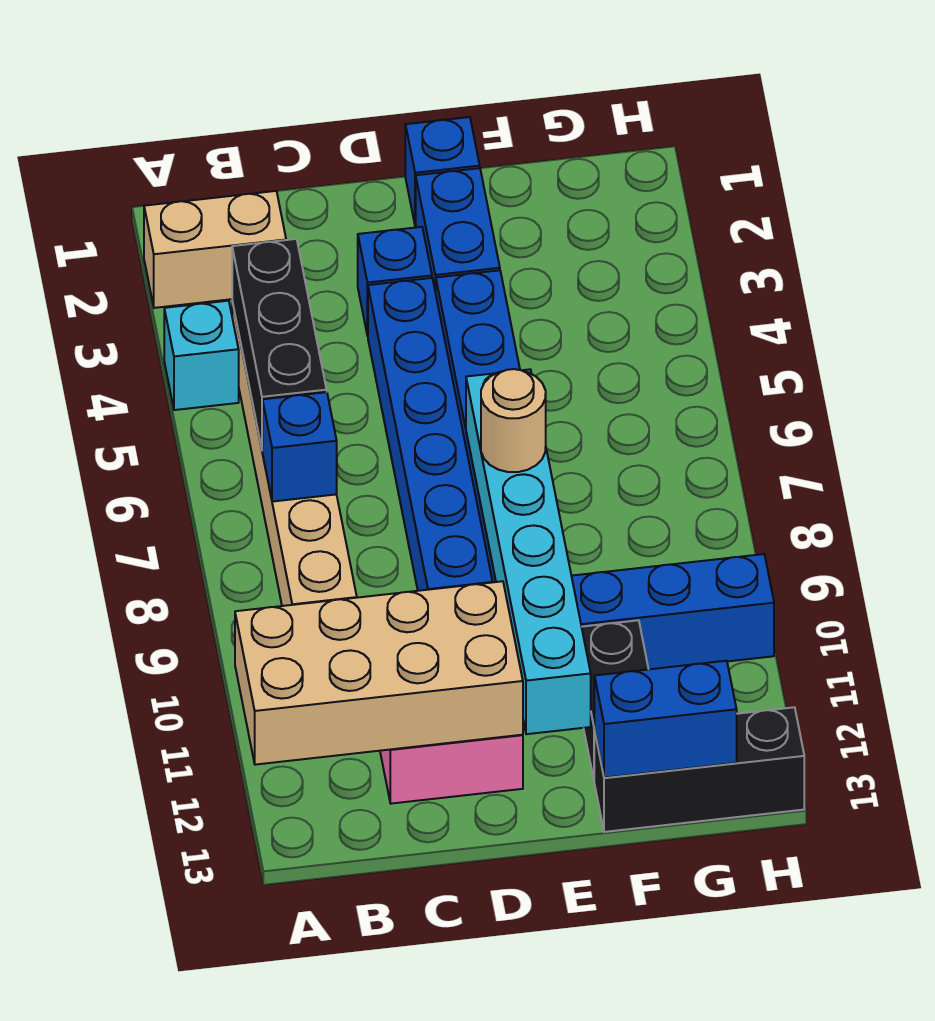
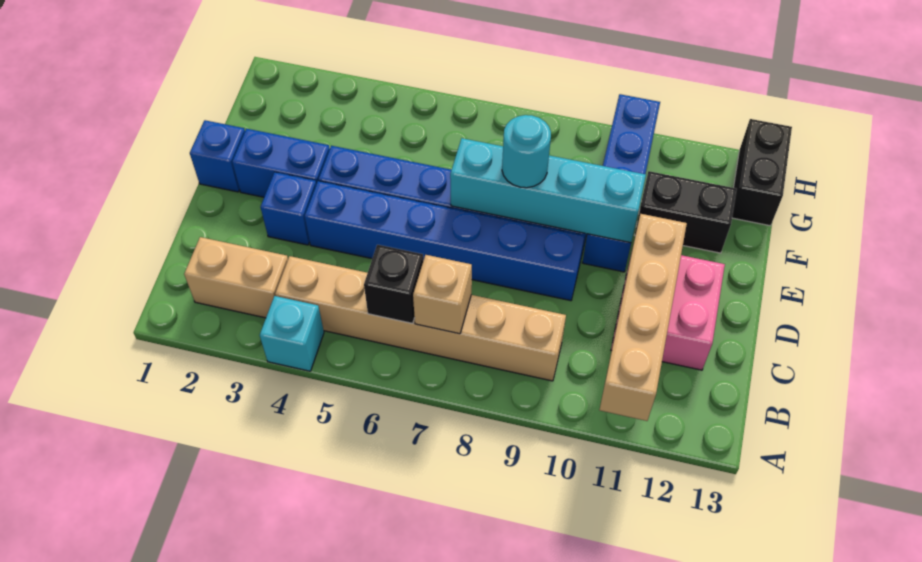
tan 1x2 brick [144,191,286,308] -> tan 1x2 brick turned to [184,237,288,318]
tan 2x4 brick [235,581,523,765] -> tan 1x4 brick [599,214,687,421]
black 1x3 brick [232,239,327,449] -> black 1x1 brick [364,245,423,323]
blue 1x1 brick [262,392,337,502] -> tan 1x1 brick [413,255,472,334]
cyan 1x6 brick [466,369,591,734] -> cyan 1x4 brick [450,138,646,243]
tan 1x1 round brick [481,369,546,472] -> cyan 1x1 round brick [502,115,551,188]
black 1x3 brick [594,707,804,832] -> black 1x2 brick [732,119,792,226]
blue 1x2 brick [594,661,737,778] -> none

